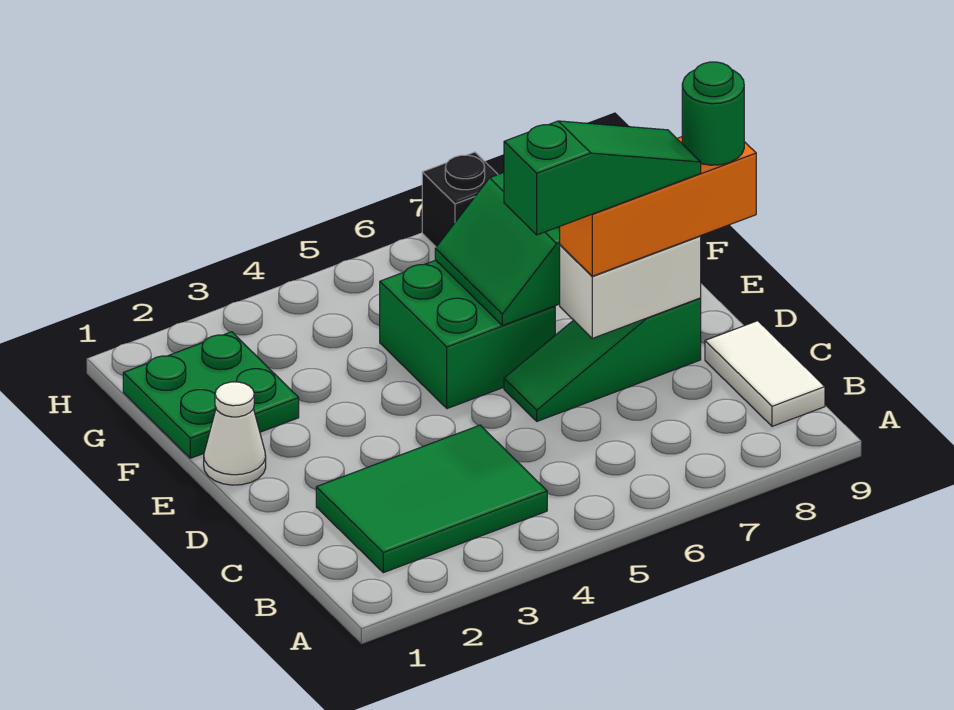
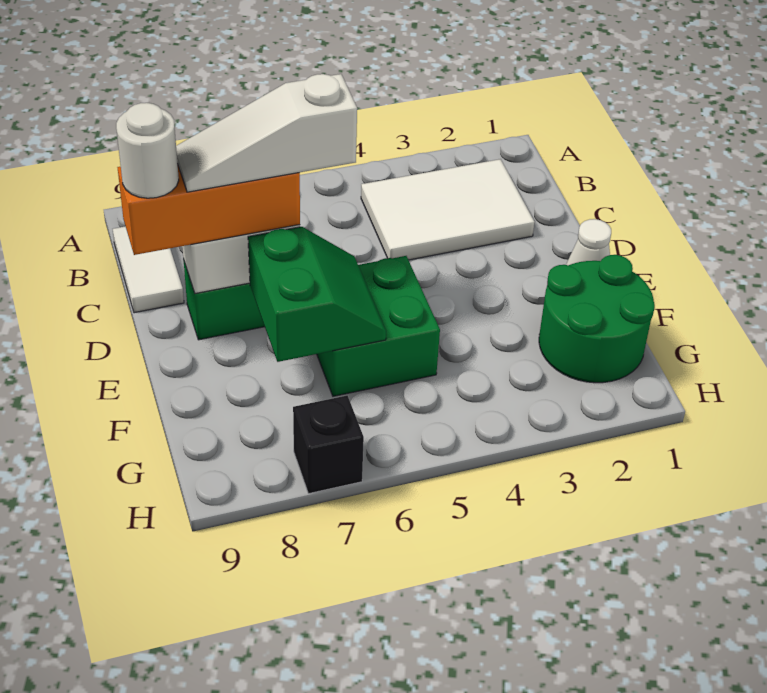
green 2x3 tile [316,425,547,573] -> white 2x3 tile [361,159,535,260]
green 1x3 slope [504,121,701,235] -> white 1x3 slope [176,74,357,192]
green 1x1 round brick [682,62,744,165] -> white 1x1 round brick [116,103,179,198]
green 2x2 plate [123,332,299,458] -> green 2x2 round brick [539,255,655,383]

